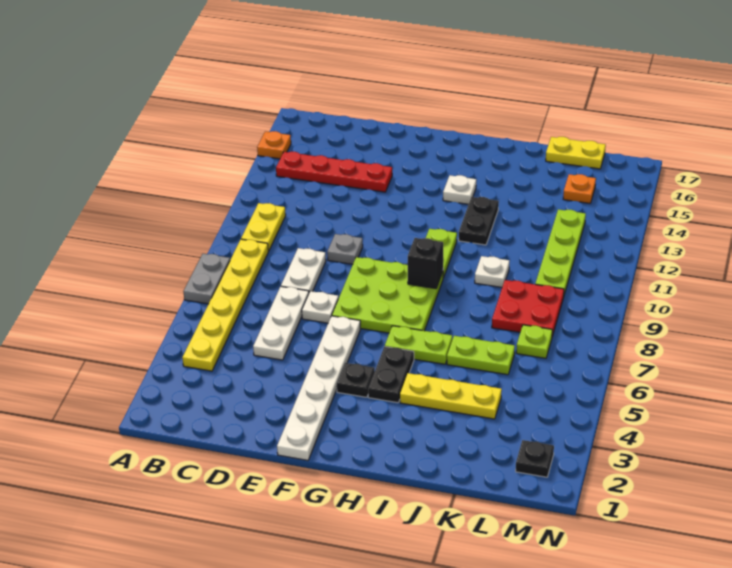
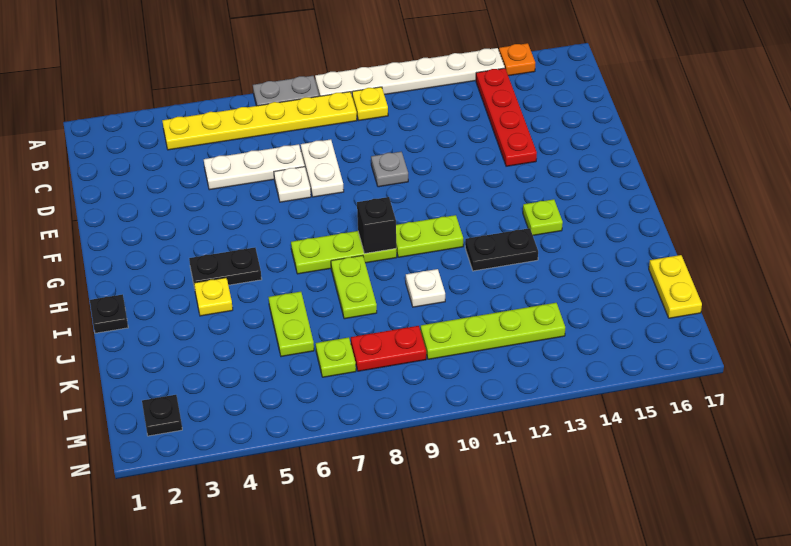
yellow 1x2 plate [241,203,286,251] -> yellow 1x1 plate [352,87,388,120]
white 1x2 plate [281,248,326,292] -> white 1x2 plate turned to [301,139,344,197]
white 1x6 plate [277,316,361,460] -> white 1x6 plate moved to [315,48,505,96]
lime 3x3 plate [332,257,443,333] -> lime 1x3 plate [291,231,397,274]
black 1x1 plate [337,363,375,397] -> black 1x1 plate moved to [90,294,128,333]
lime 1x2 plate [385,326,452,364] -> lime 1x2 plate moved to [331,255,377,319]
white 1x1 plate [443,175,476,204] -> lime 1x1 plate [523,199,563,235]
yellow 1x3 plate [400,373,502,419] -> yellow 1x1 plate [194,278,233,316]
red 2x2 plate [492,280,564,336] -> red 1x2 plate [351,326,426,371]
orange 1x1 plate [563,174,596,203] -> none

